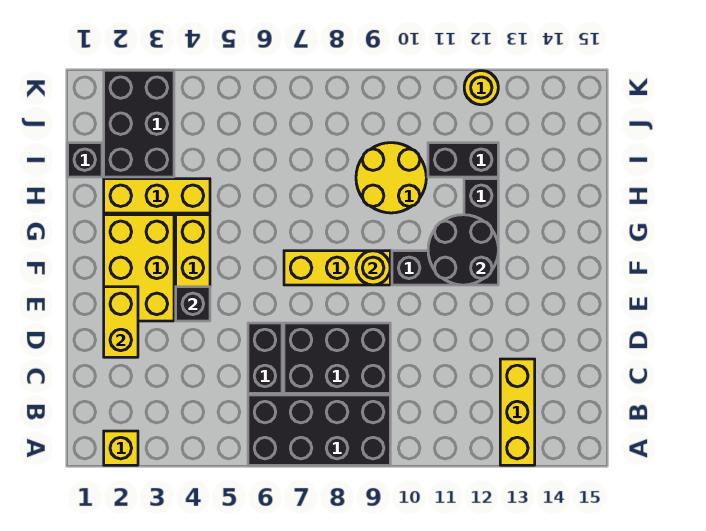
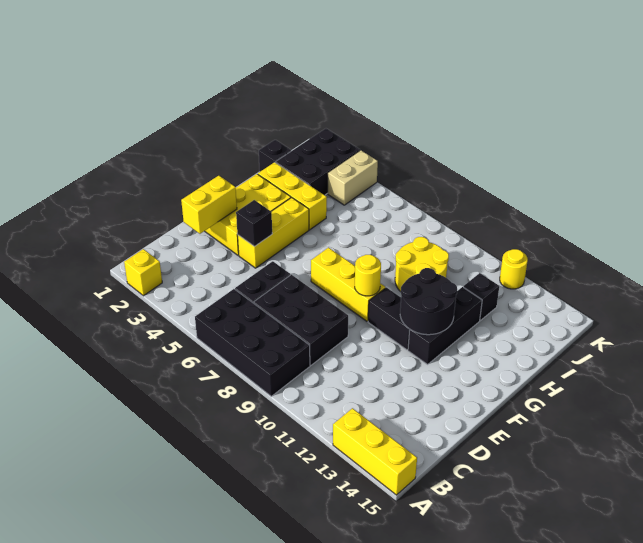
yellow 1x3 brick [500,359,535,465] -> yellow 1x3 brick turned to [333,408,417,495]
black 1x2 brick [428,143,498,177] -> black 1x1 brick [463,273,499,320]
none -> tan 1x2 brick [328,150,378,205]

